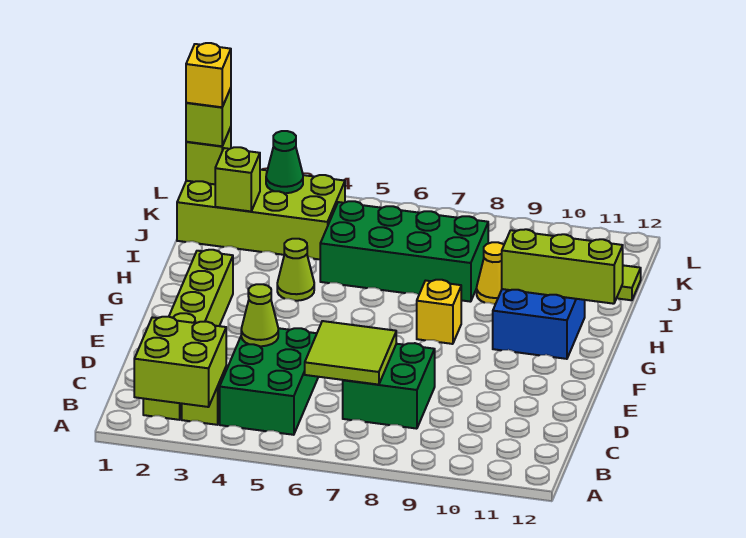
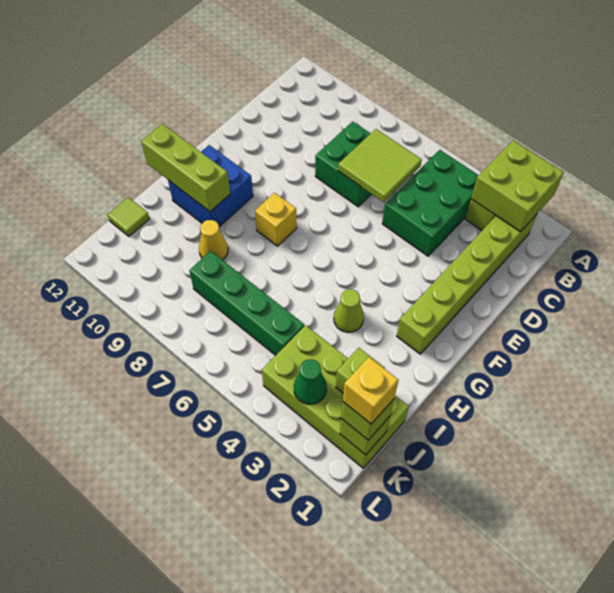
lime 1x1 cone [241,284,278,346] -> none
green 2x4 brick [320,201,488,302] -> green 1x4 brick [189,251,304,355]

